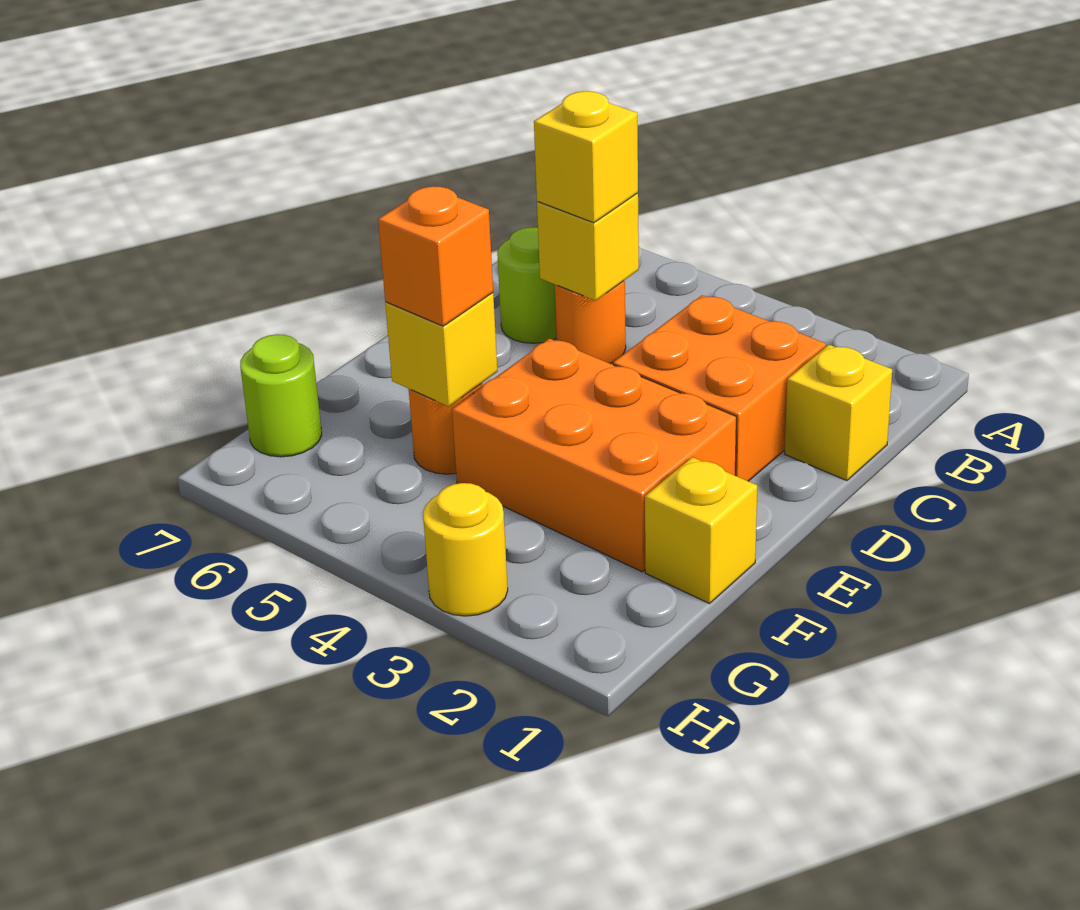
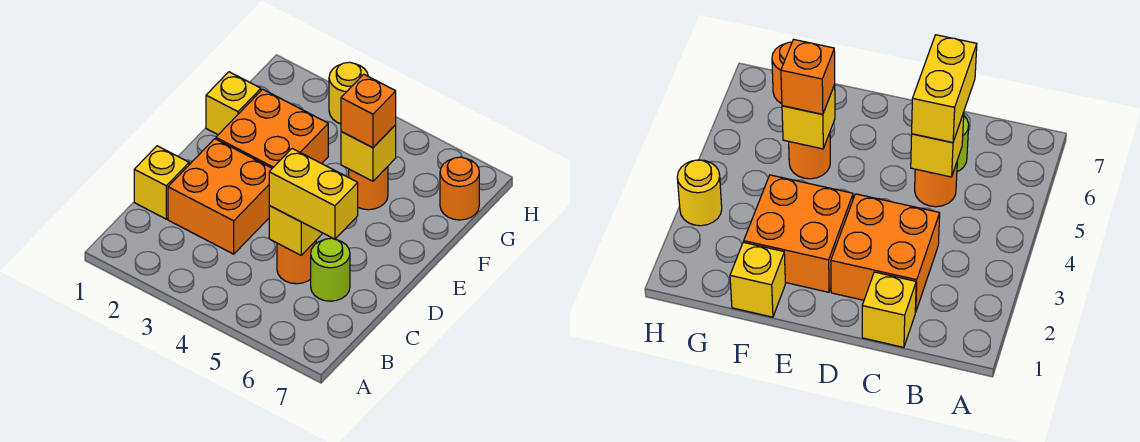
yellow 1x1 brick [534,91,638,223] -> yellow 1x2 brick [269,149,358,239]
orange 2x3 brick [452,339,736,572] -> orange 2x2 brick [216,89,328,168]
lime 1x1 round brick [240,334,322,457] -> orange 1x1 round brick [440,157,479,220]

